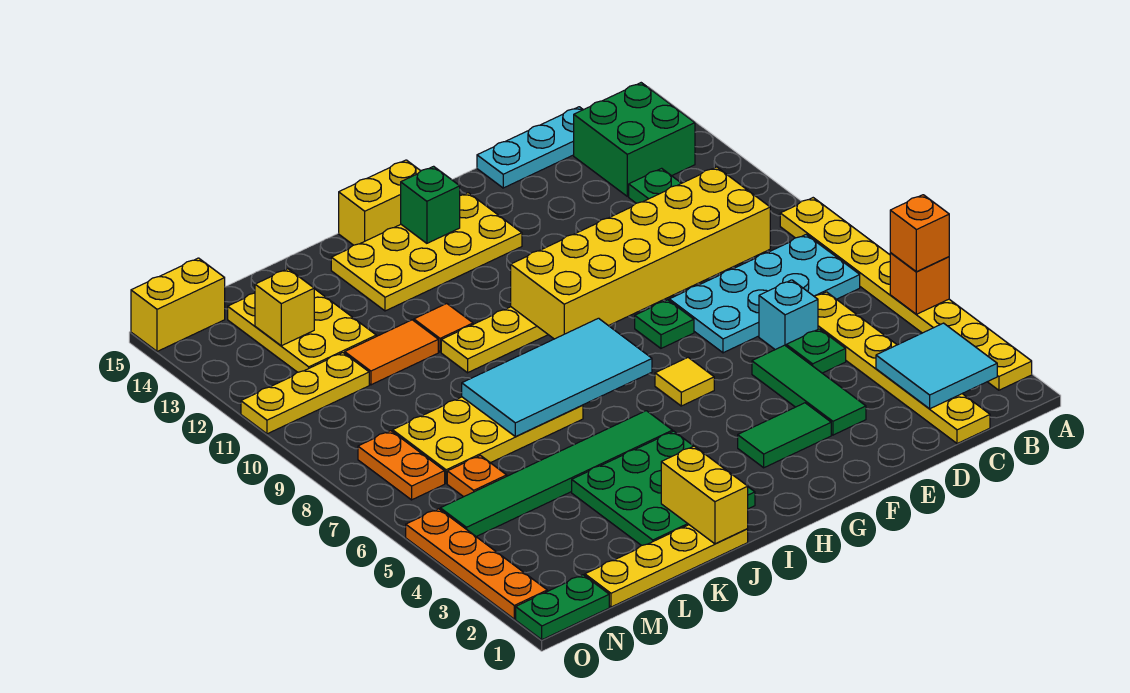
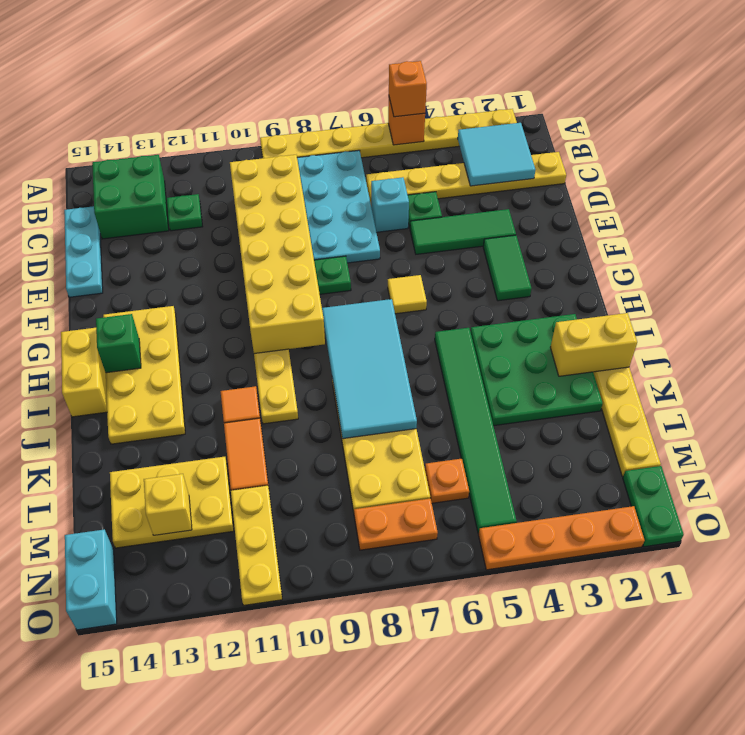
yellow 1x2 brick [131,258,225,352] -> cyan 1x2 brick [65,529,117,630]

